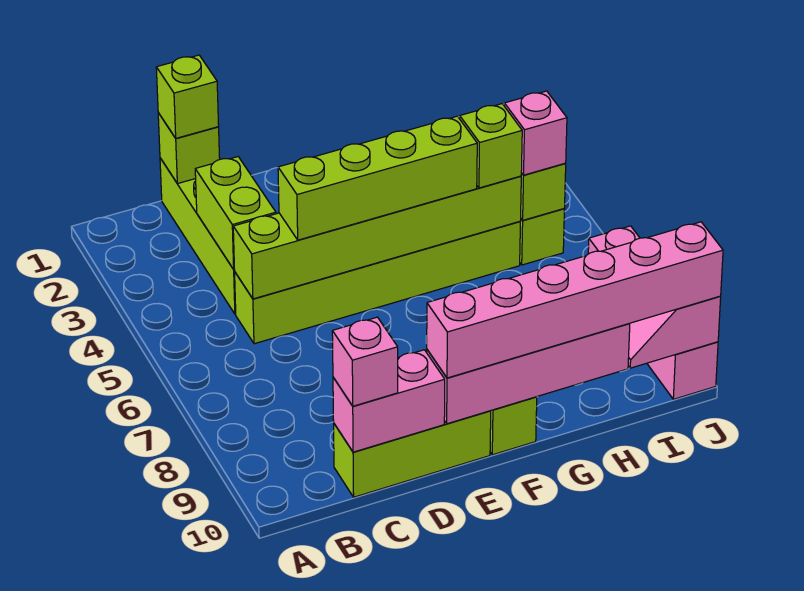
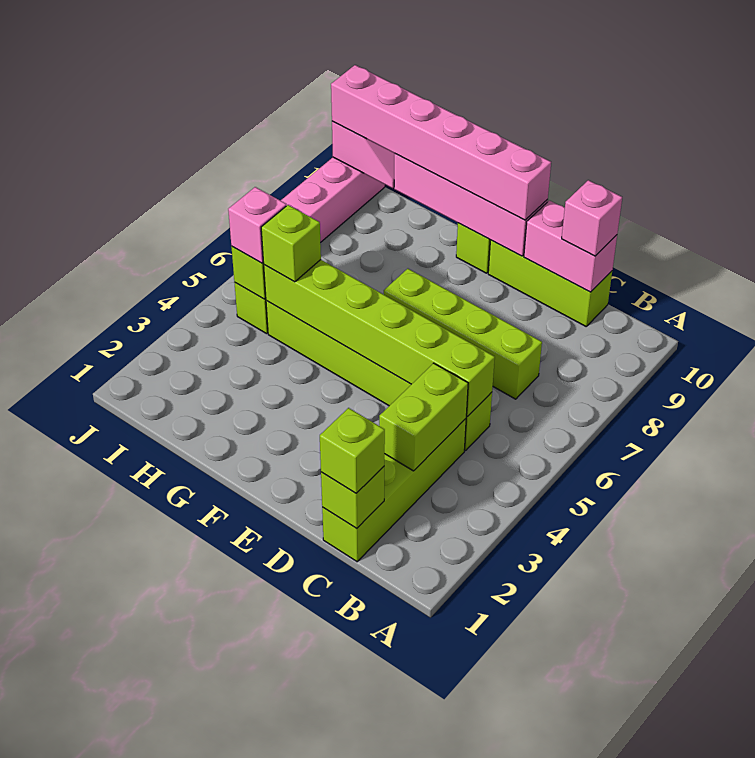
lime 1x4 brick [278,116,477,240] -> lime 1x4 brick moved to [384,269,542,399]

